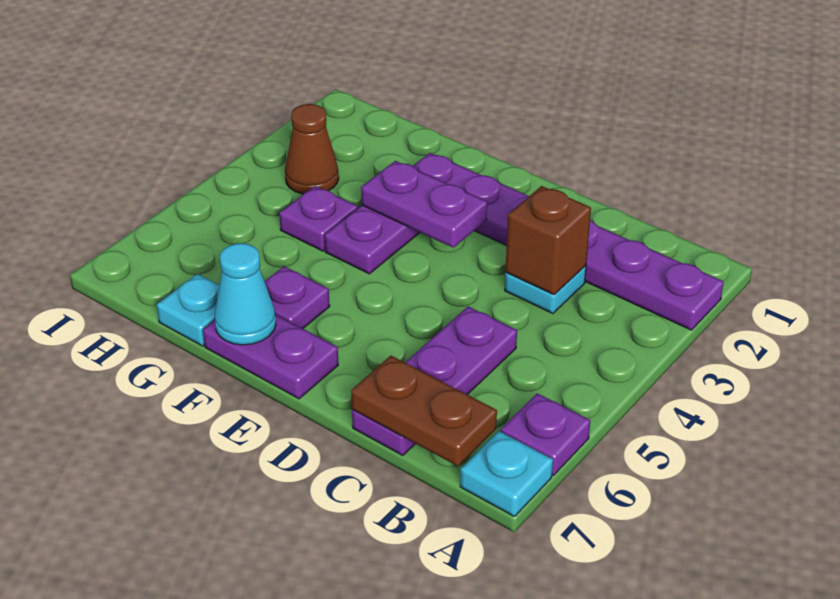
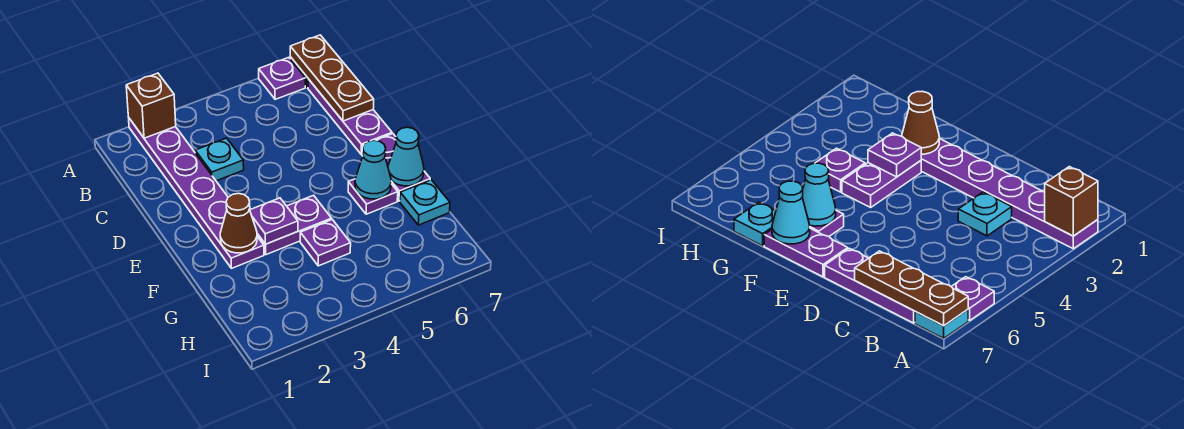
brown 1x2 plate [351,356,497,466] -> brown 1x3 plate [290,35,374,121]
brown 1x1 brick [506,186,591,295] -> brown 1x1 brick moved to [126,73,176,138]
purple 1x3 plate [352,307,517,456] -> purple 1x3 plate turned to [308,79,392,154]
purple 1x2 plate [361,161,487,248] -> purple 1x1 plate [250,198,298,244]
none -> cyan 1x1 cone [355,140,391,199]
brown 1x1 cone [285,104,339,194] -> brown 1x1 cone moved to [220,193,257,253]

